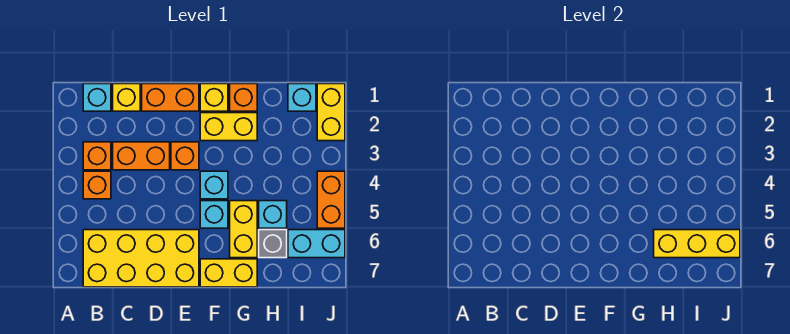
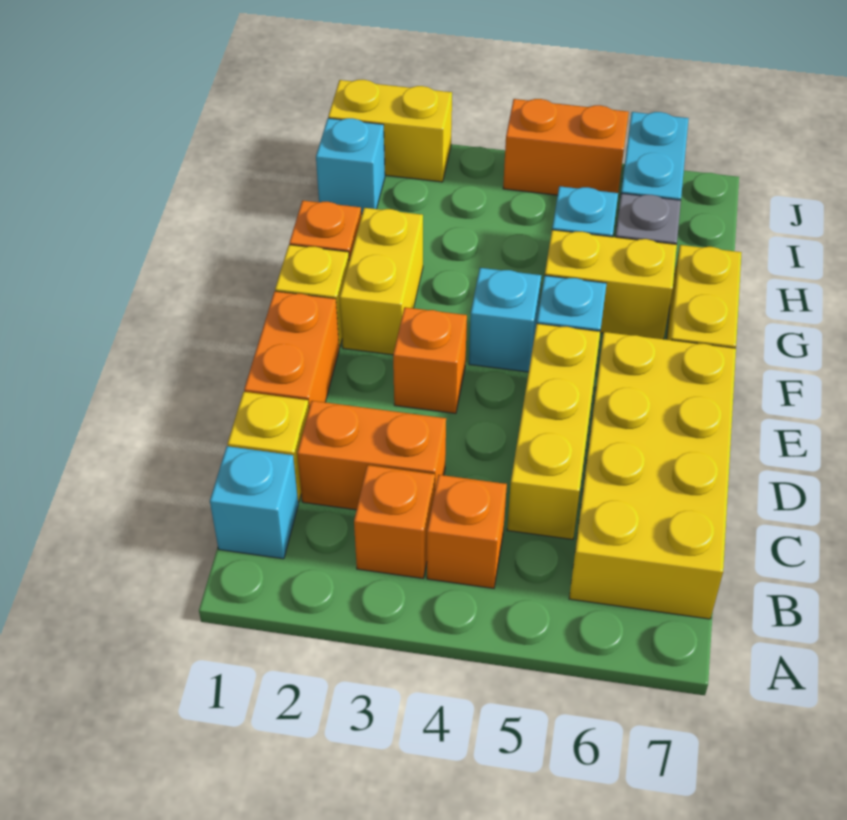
orange 1x2 brick [113,142,170,170] -> orange 1x2 brick turned to [297,401,446,510]
yellow 1x3 brick [654,230,740,258] -> yellow 1x3 brick moved to [507,324,600,540]

